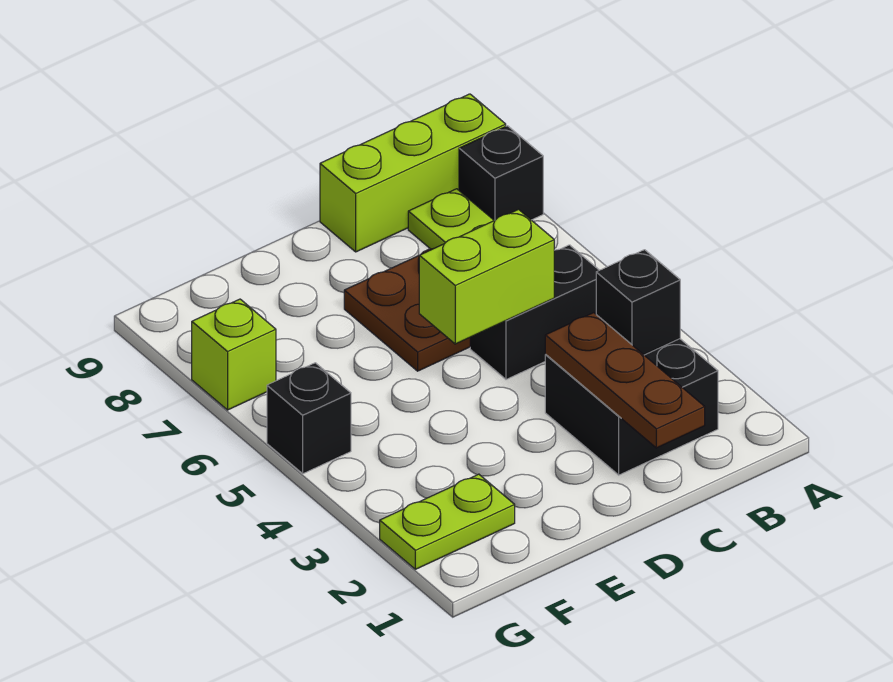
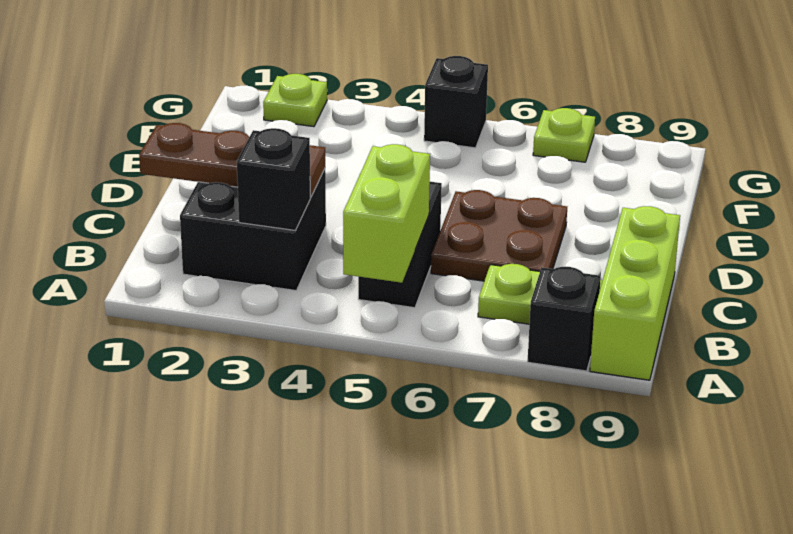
lime 1x2 brick [419,209,554,344] -> lime 1x2 brick moved to [343,144,430,283]
lime 1x2 plate [380,474,515,569] -> lime 1x1 plate [263,74,327,127]
lime 1x1 brick [192,299,276,410] -> lime 1x1 plate [533,108,595,162]

